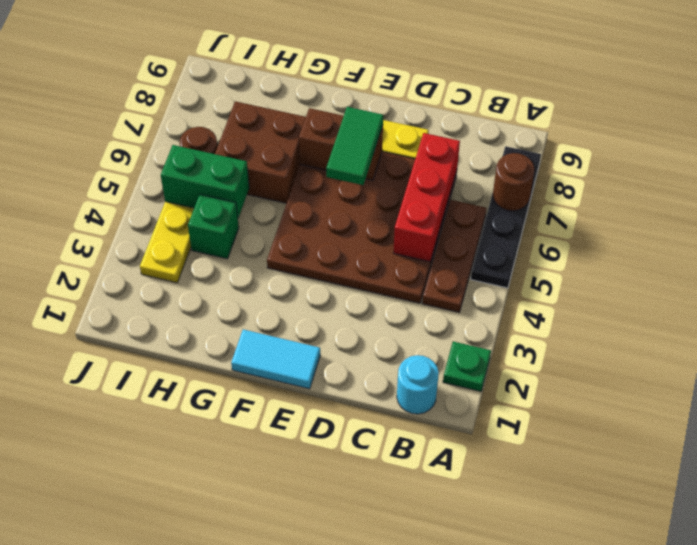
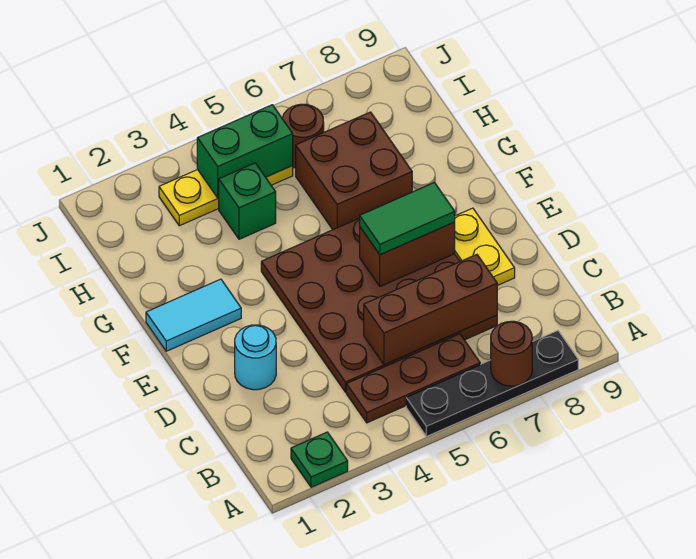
cyan 1x1 round brick [397,355,439,414] -> cyan 1x1 round brick moved to [235,325,276,390]
red 1x3 brick [393,133,460,262] -> brown 1x3 brick [364,254,497,365]
cyan 1x2 tile [231,329,320,389] -> cyan 1x2 tile turned to [146,279,241,351]
brown 1x2 brick [299,108,383,181] -> brown 1x2 brick turned to [360,222,455,286]
green 1x2 brick [161,145,249,218] -> green 1x2 brick turned to [197,105,293,198]

